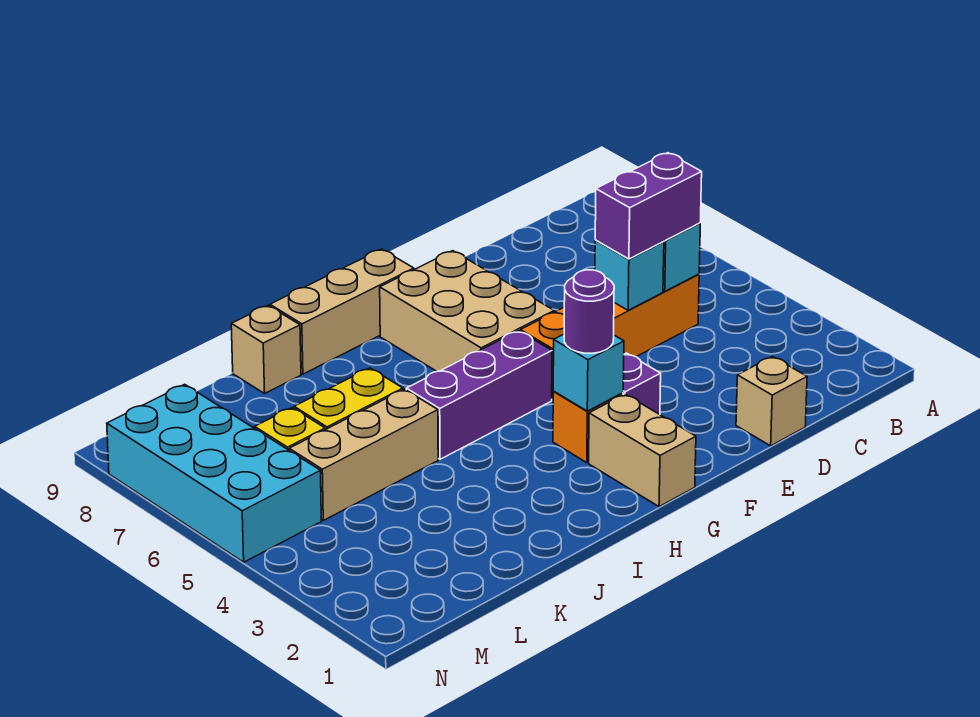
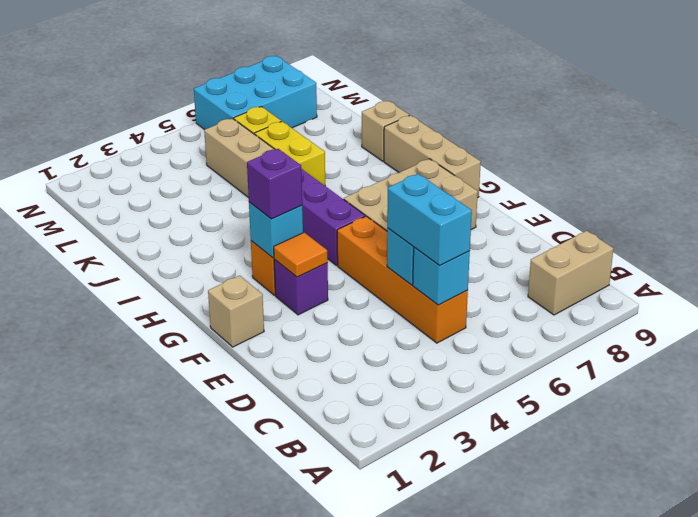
purple 1x2 brick [595,153,702,259] -> cyan 1x2 brick [387,174,472,266]
tan 1x1 brick [736,356,807,446] -> tan 1x1 brick moved to [208,276,264,347]
none -> orange 1x1 tile [274,233,328,277]
tan 1x2 brick [589,394,696,507] -> tan 1x2 brick moved to [528,231,613,315]
purple 1x1 round brick [564,270,614,353] -> purple 1x1 brick [247,149,302,219]
cyan 2x4 brick [107,384,321,562] -> cyan 2x3 brick [194,56,317,130]

